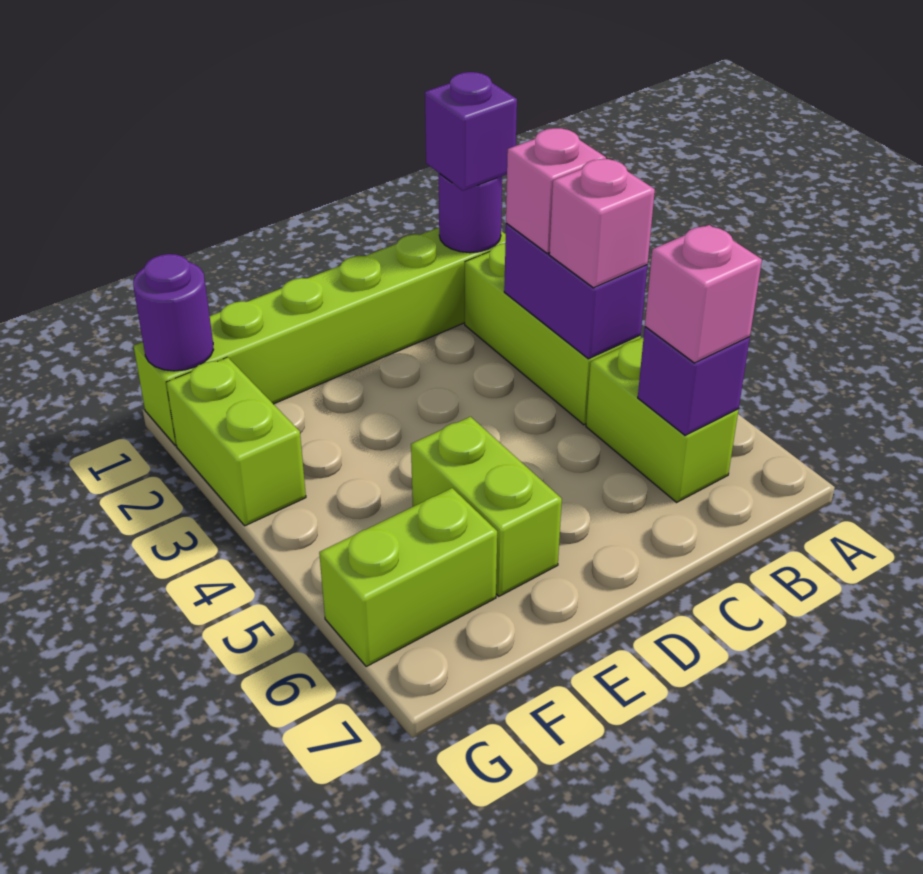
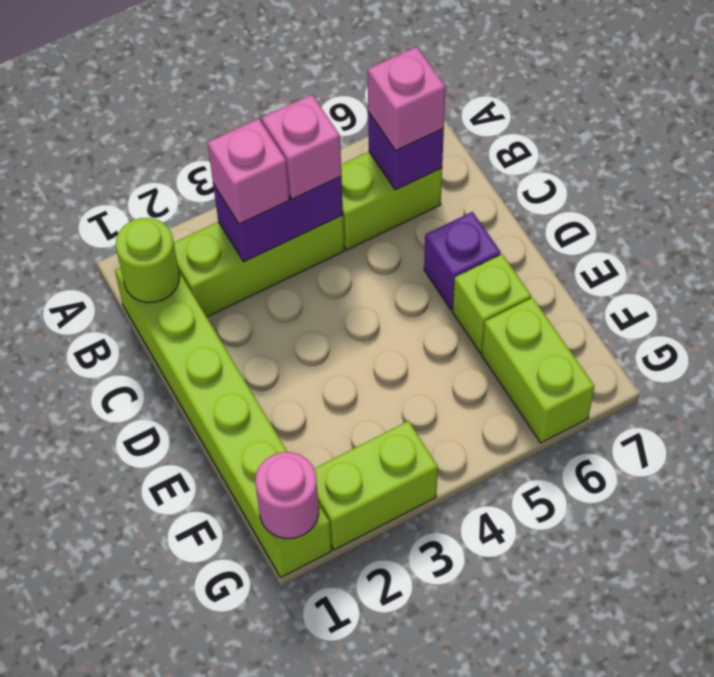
purple 1x1 round brick [439,173,502,253] -> lime 1x1 round brick [116,218,179,303]
purple 1x1 brick [425,72,517,191] -> purple 1x1 brick moved to [424,212,501,310]
lime 1x2 brick [411,417,562,596] -> lime 1x1 brick [453,254,531,353]
purple 1x1 round brick [133,254,214,371] -> pink 1x1 round brick [256,452,319,539]

